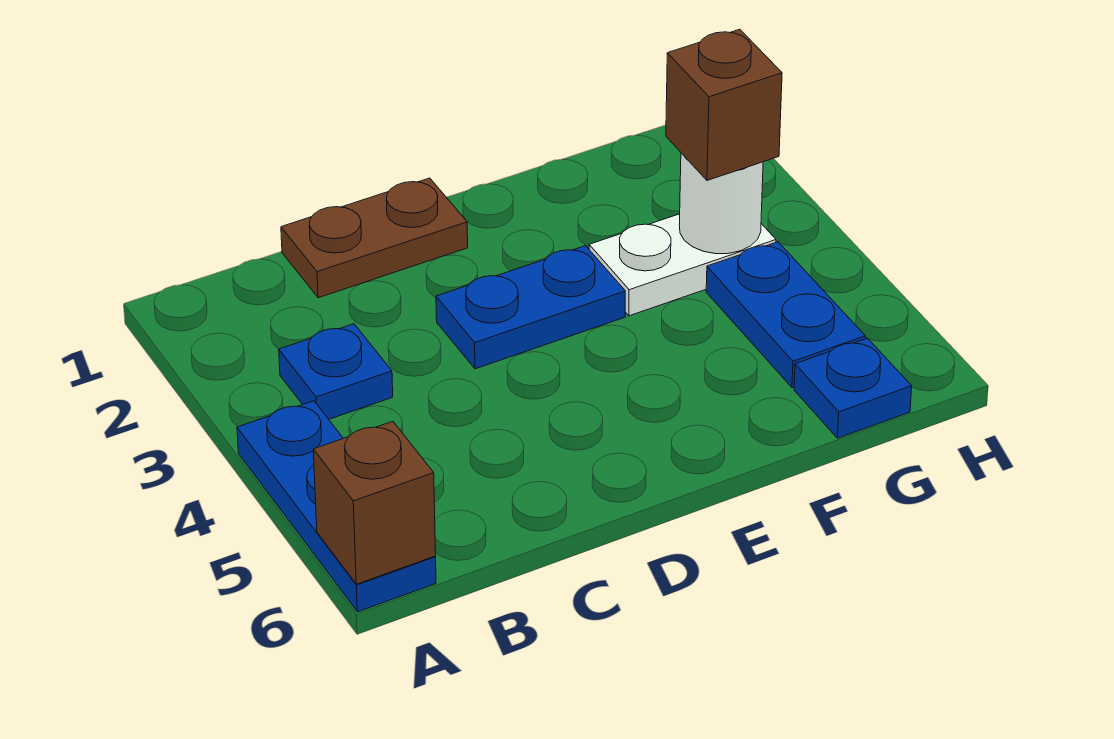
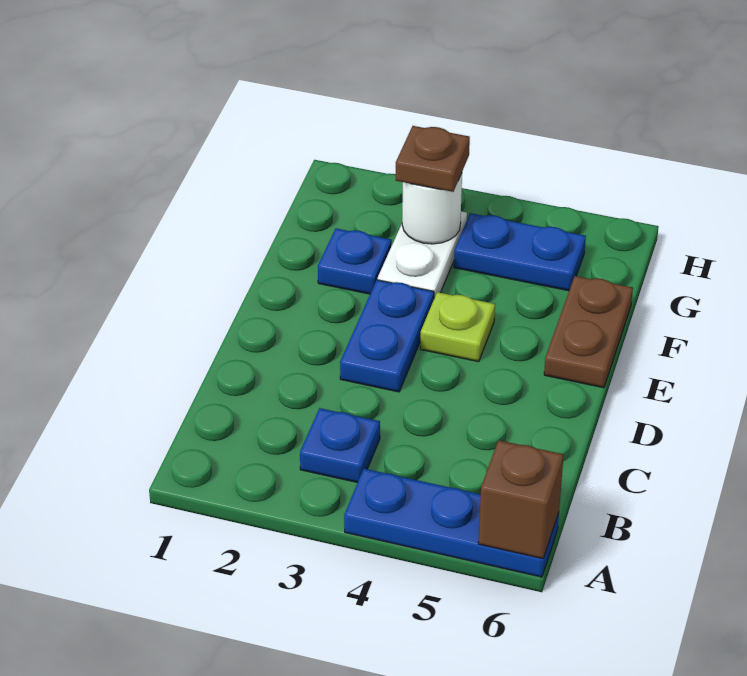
brown 1x2 plate [281,178,468,298] -> brown 1x2 plate moved to [544,276,633,388]
none -> lime 1x1 plate [420,292,495,362]
brown 1x1 brick [666,29,782,180] -> brown 1x1 plate [396,126,470,192]
blue 1x1 plate [794,338,912,438] -> blue 1x1 plate moved to [318,228,392,294]

